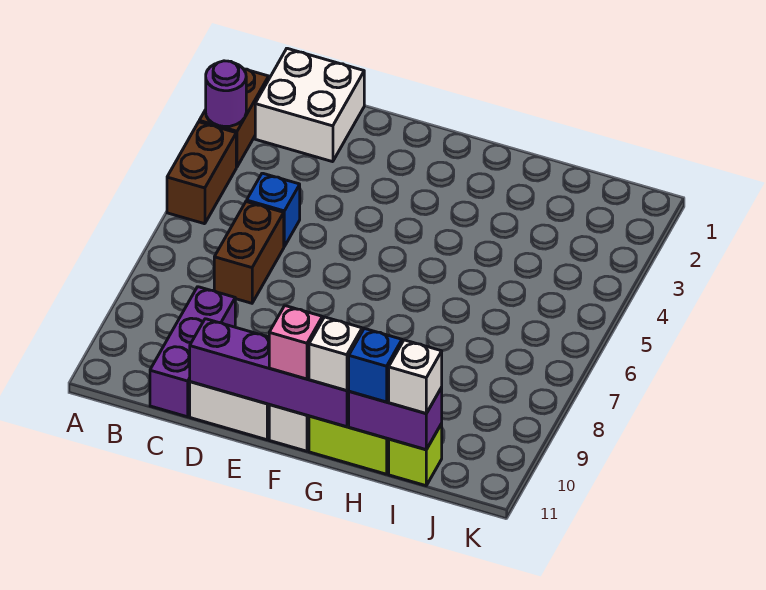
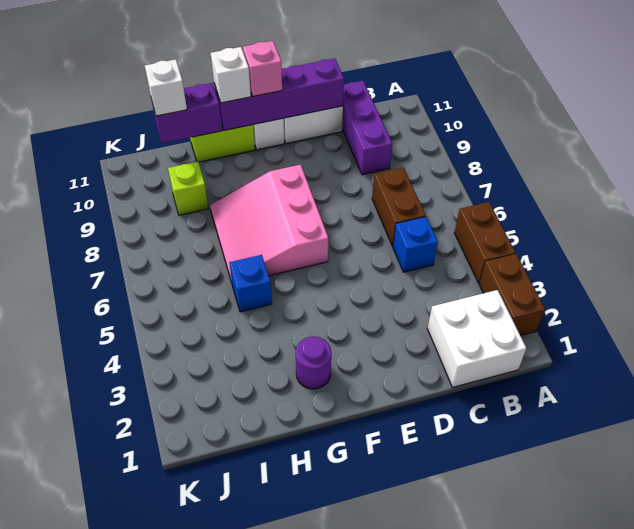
purple 1x1 round brick [206,61,246,127] -> purple 1x1 round brick moved to [296,337,331,389]
none -> pink 3x3 slope [210,165,328,282]
blue 1x1 brick [349,329,402,402] -> blue 1x1 brick moved to [229,255,272,312]
lime 1x1 brick [389,424,442,486] -> lime 1x1 brick moved to [168,162,209,215]

